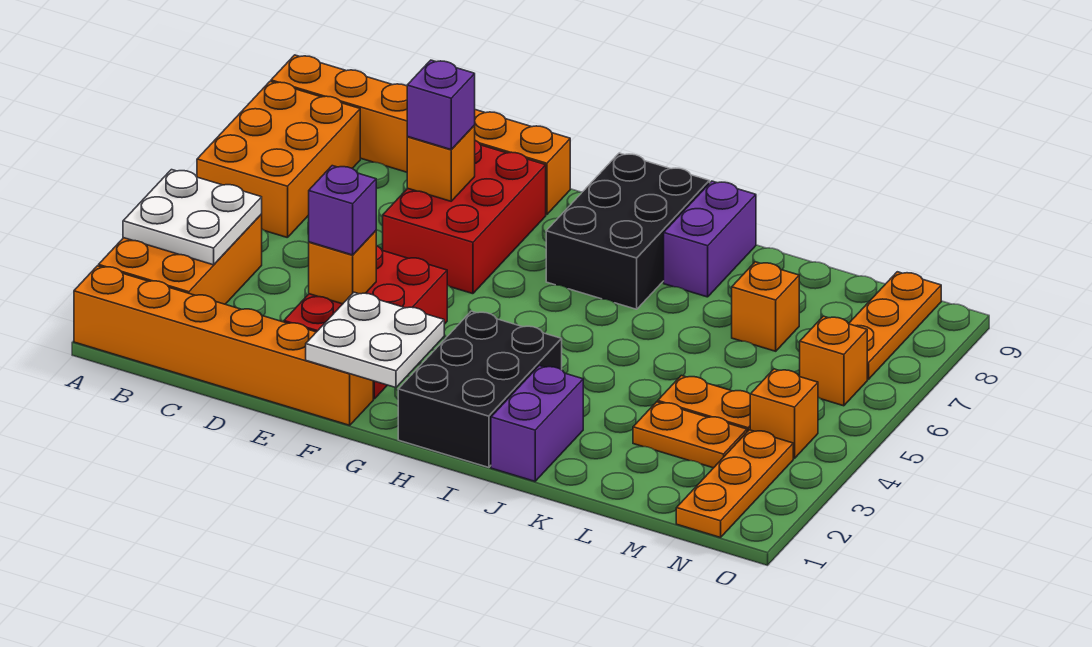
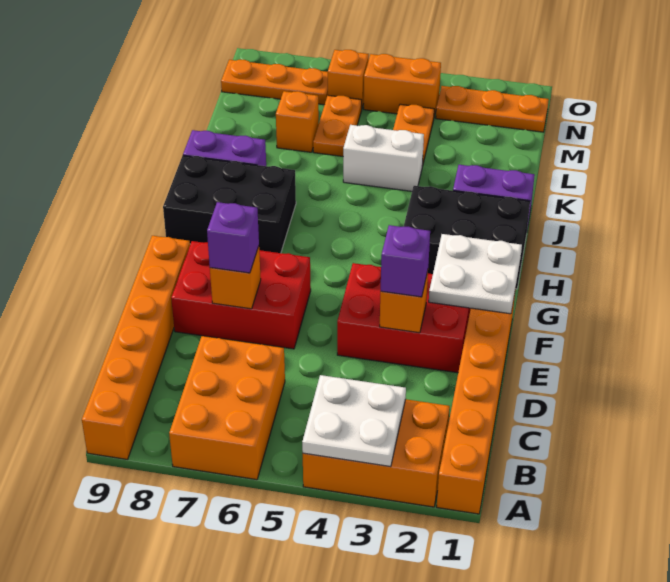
orange 2x3 brick [197,81,360,238] -> orange 2x3 brick turned to [169,336,285,480]
none -> white 1x2 brick [343,125,424,191]
orange 1x2 plate [633,402,747,468] -> orange 1x2 plate moved to [313,95,362,156]
orange 1x1 brick [750,369,818,458] -> orange 1x2 brick [364,54,441,116]

